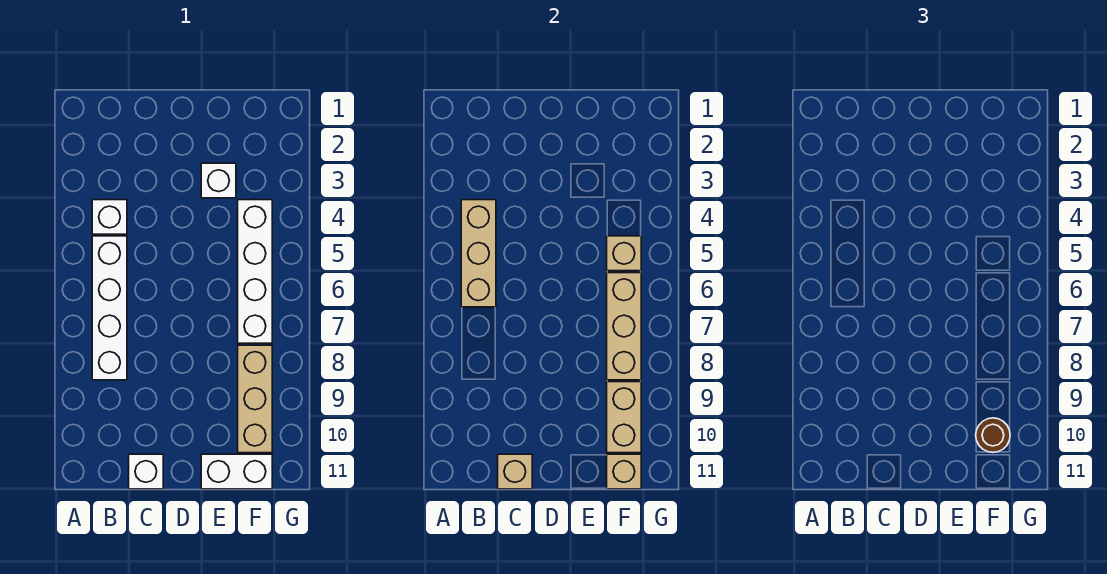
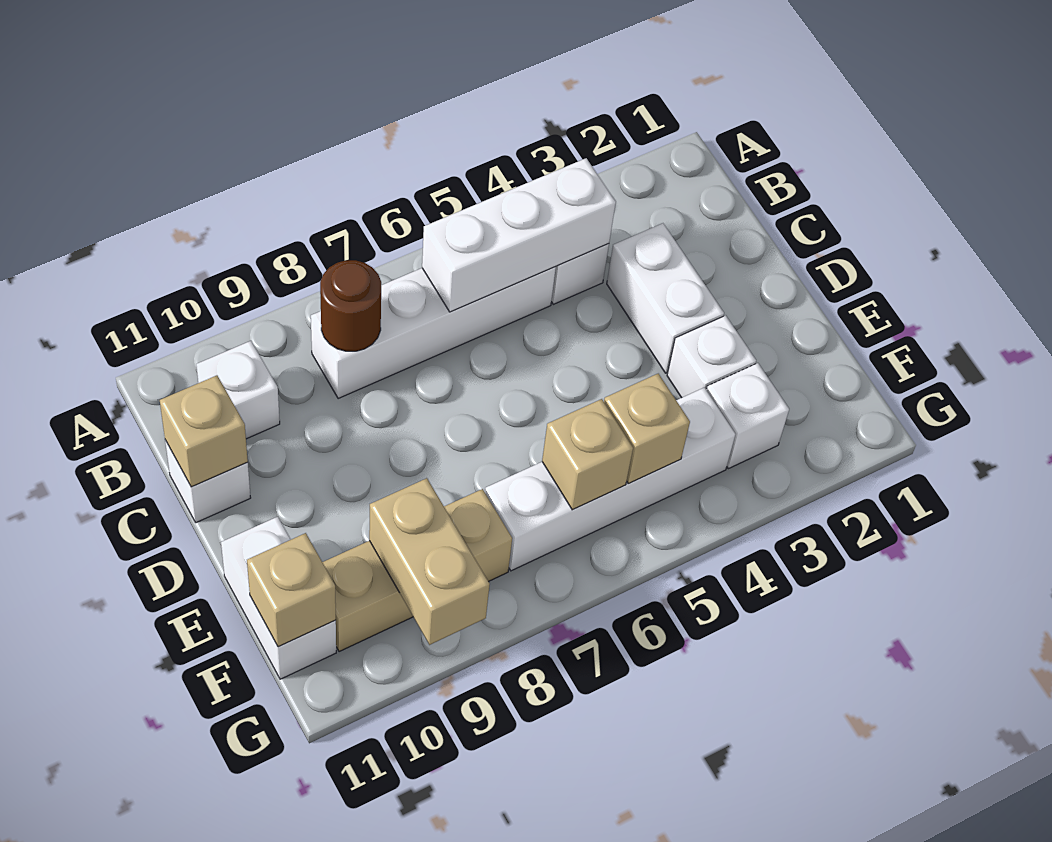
tan 1x3 brick [461,200,496,307] -> white 1x3 brick [422,158,616,312]
none -> white 1x1 brick [196,341,280,439]
none -> white 1x2 brick [607,223,724,373]
none -> white 1x1 brick [706,363,789,469]
tan 1x3 brick [607,273,641,380] -> tan 1x1 brick [542,399,633,510]
tan 1x2 brick [607,382,641,453] -> tan 1x2 brick turned to [369,478,490,645]
brown 1x1 round brick [976,418,1010,452] -> brown 1x1 round brick moved to [320,260,381,351]

